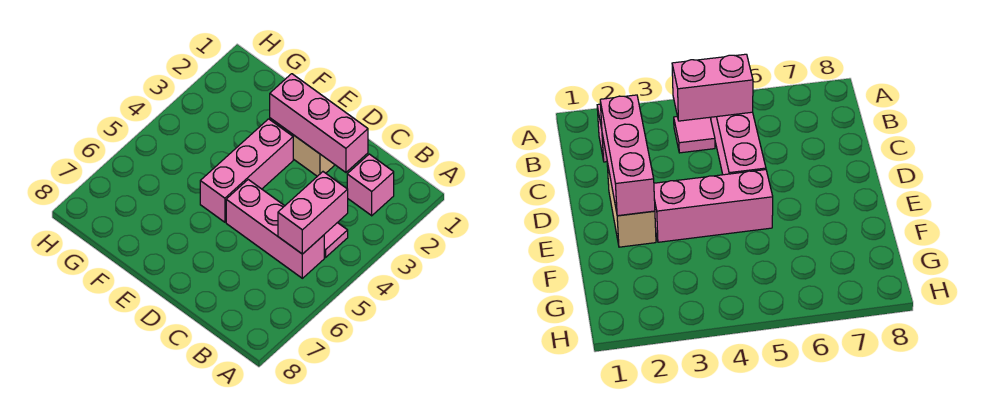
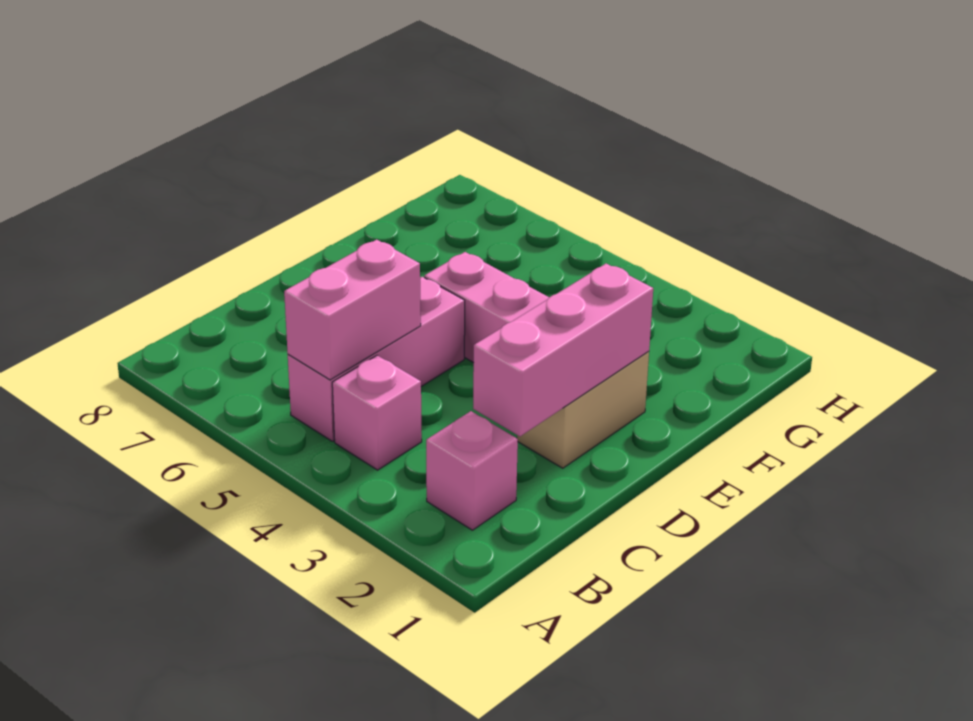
pink 1x1 tile [324,223,348,257] -> pink 1x1 brick [332,355,422,470]
pink 1x2 brick [278,172,348,254] -> pink 1x2 brick turned to [284,240,421,380]

